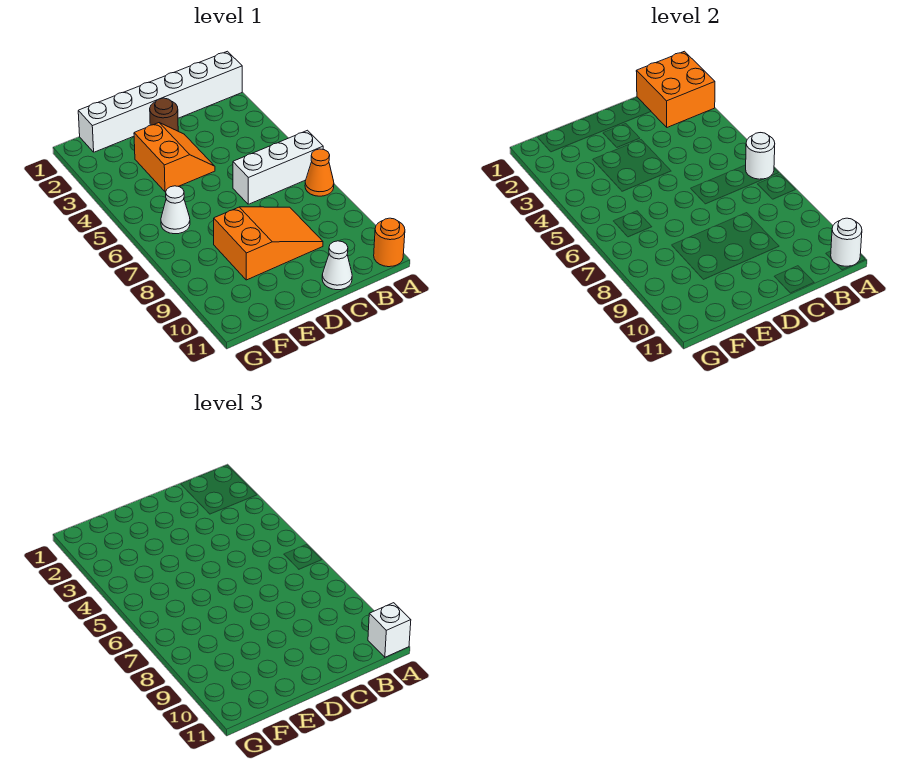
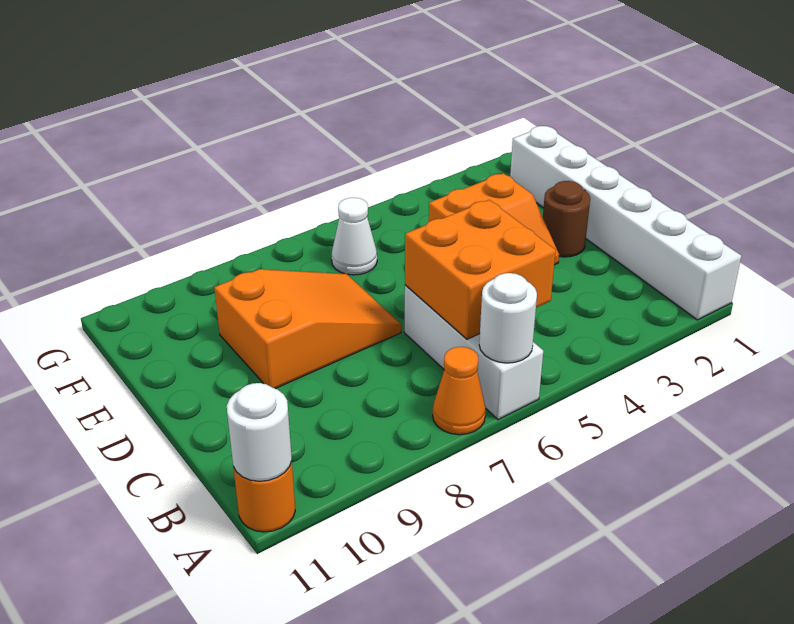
orange 2x2 brick [636,51,715,127] -> orange 2x2 brick moved to [405,200,556,339]
white 1x1 brick [368,603,411,657] -> none
orange 2x3 slope [214,207,323,280] -> orange 2x3 slope turned to [214,269,401,389]
white 1x1 cone [322,241,352,290] -> none

